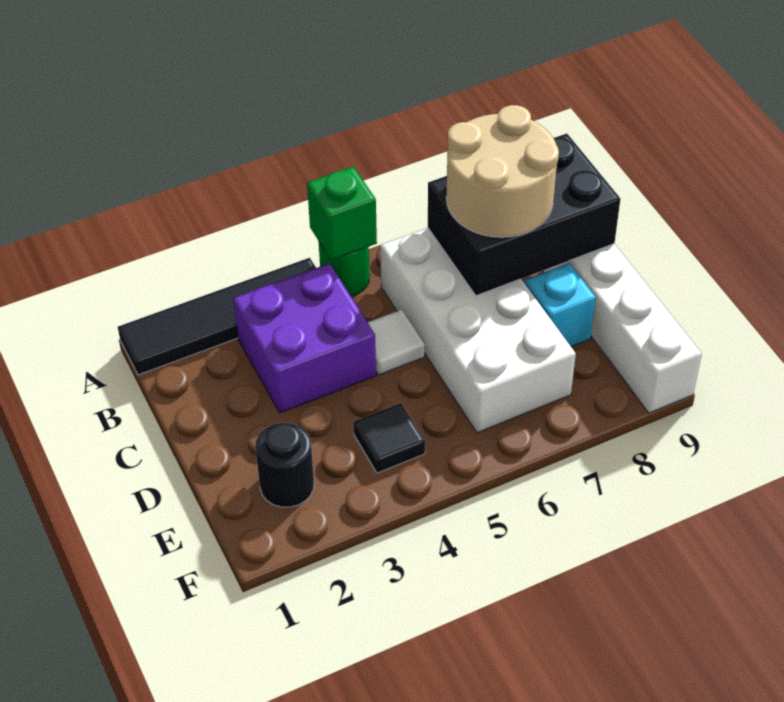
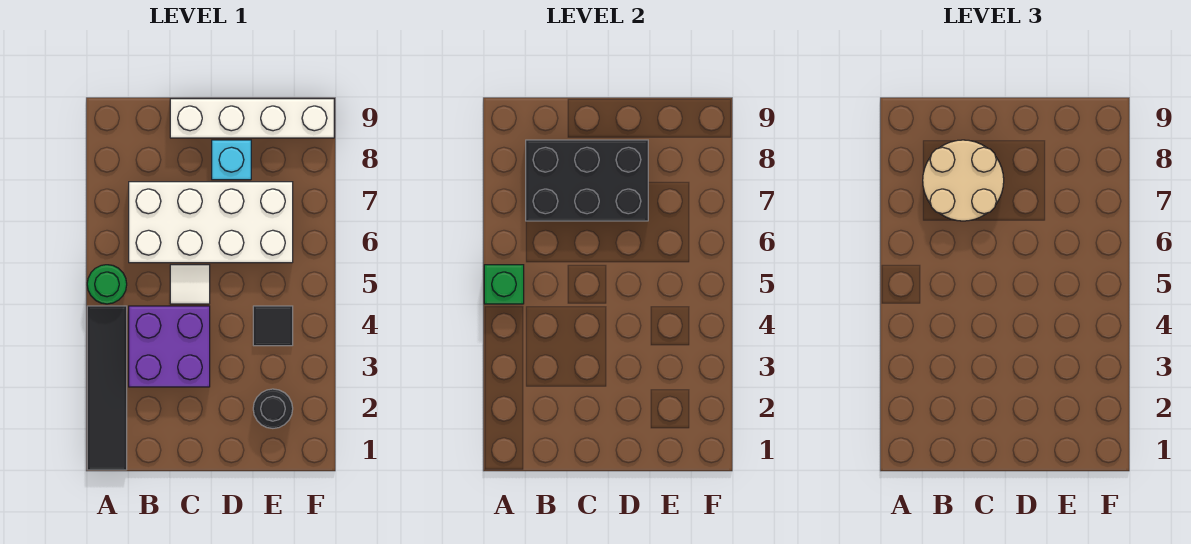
black 2x3 brick [428,133,620,296] -> black 2x3 brick turned to [526,140,648,221]

